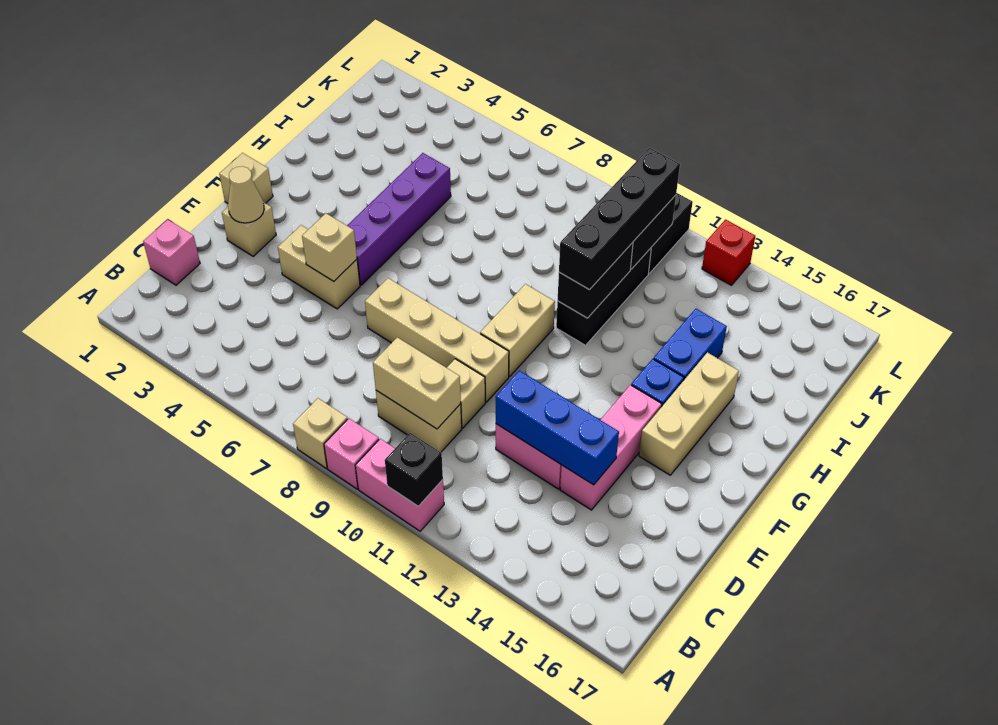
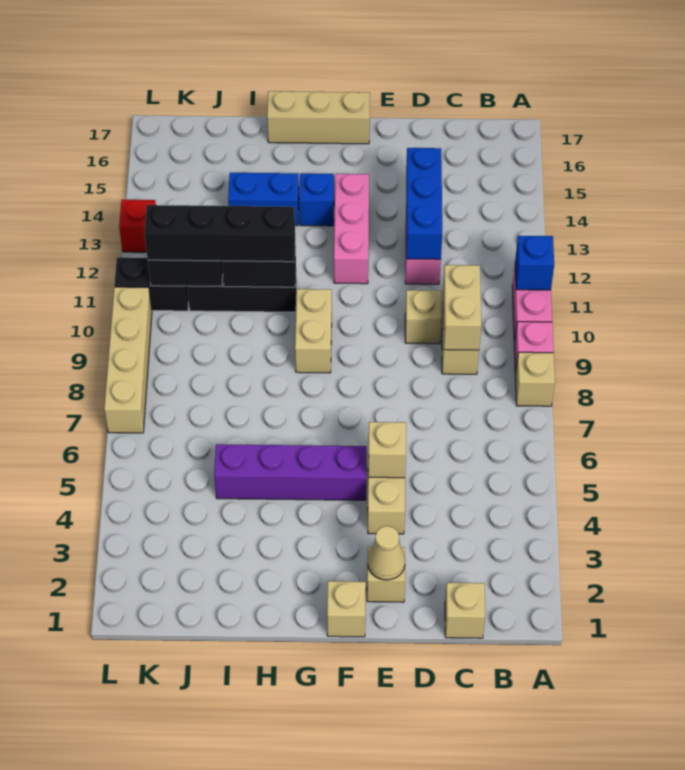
black 1x1 brick [385,433,443,506] -> blue 1x1 brick [515,236,554,290]
pink 1x1 brick [143,219,200,285] -> tan 1x1 brick [445,583,485,638]
pink 1x3 brick [560,385,662,510] -> pink 1x3 brick turned to [334,174,369,284]
tan 1x4 brick [365,278,509,402] -> tan 1x4 brick moved to [104,287,152,433]
tan 1x2 brick [480,284,555,376] -> tan 1x2 brick turned to [295,289,332,373]
tan 1x3 brick [639,352,739,475] -> tan 1x3 brick moved to [267,91,370,144]

